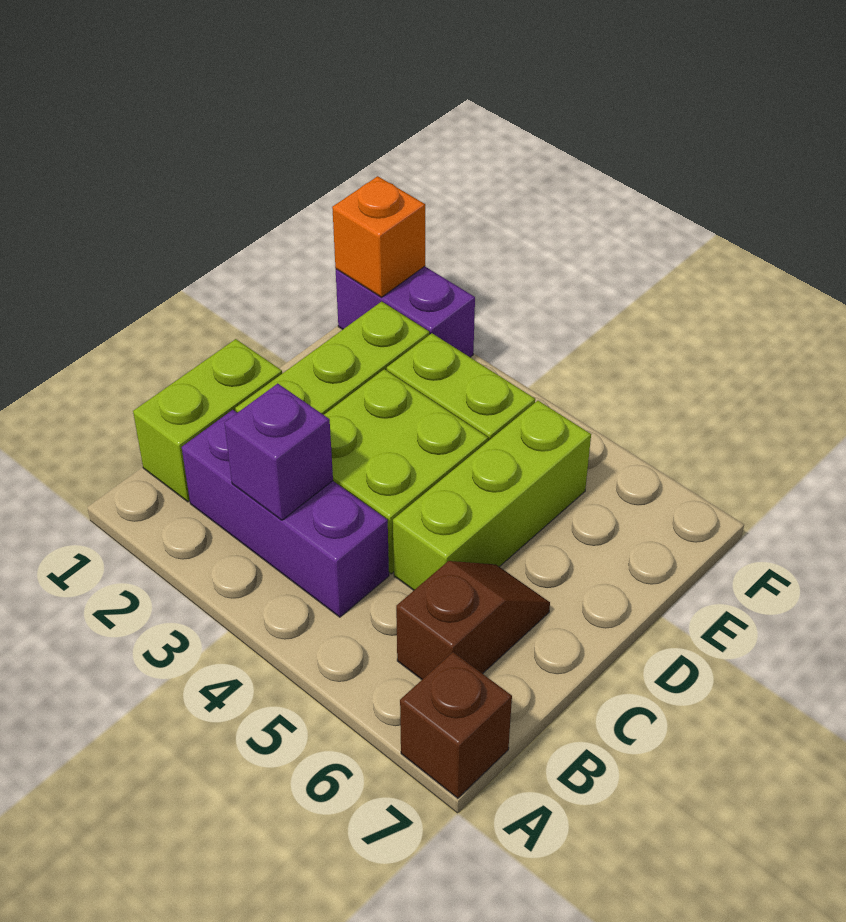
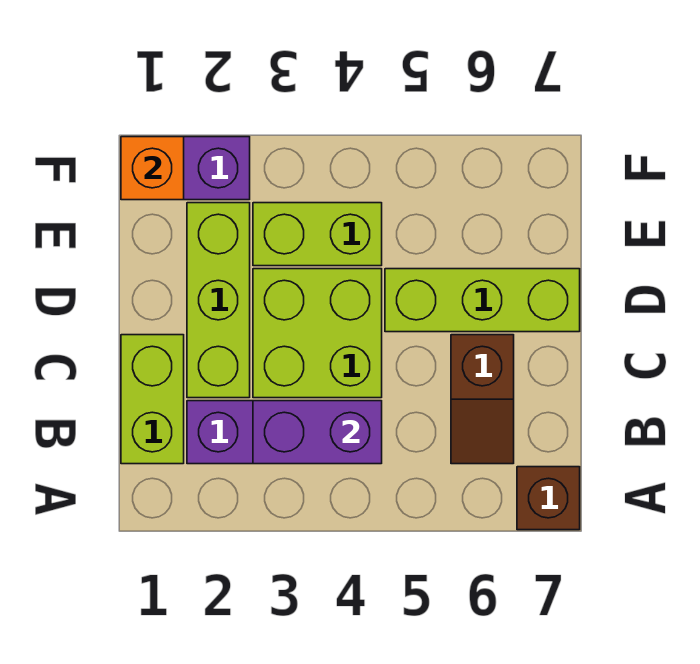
purple 1x1 brick [225,384,333,520] -> purple 1x2 brick [253,401,382,464]
brown 1x2 slope [396,561,550,679] -> brown 1x2 slope turned to [451,335,514,464]
lime 1x3 brick [393,401,591,590] -> lime 1x3 brick turned to [385,269,580,332]

